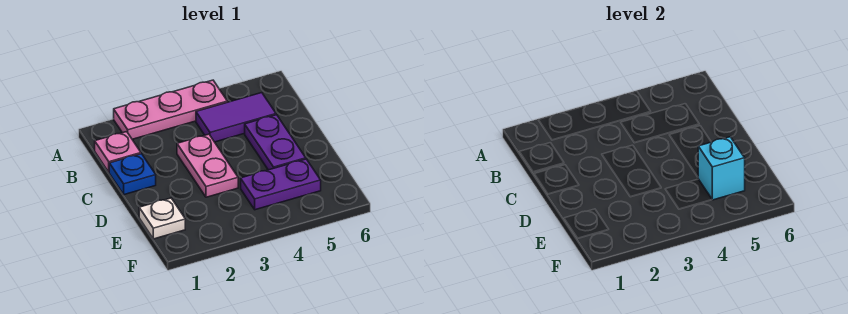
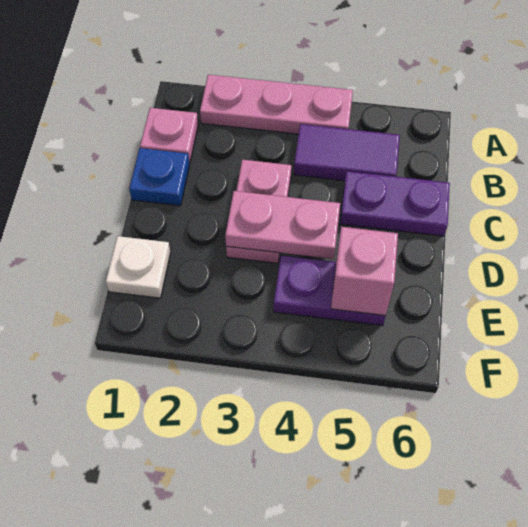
purple 1x2 plate [245,115,306,170] -> purple 1x2 plate turned to [340,171,450,236]
none -> pink 1x2 plate [225,191,340,259]
cyan 1x1 brick [698,137,745,200] -> pink 1x1 brick [331,227,398,316]

